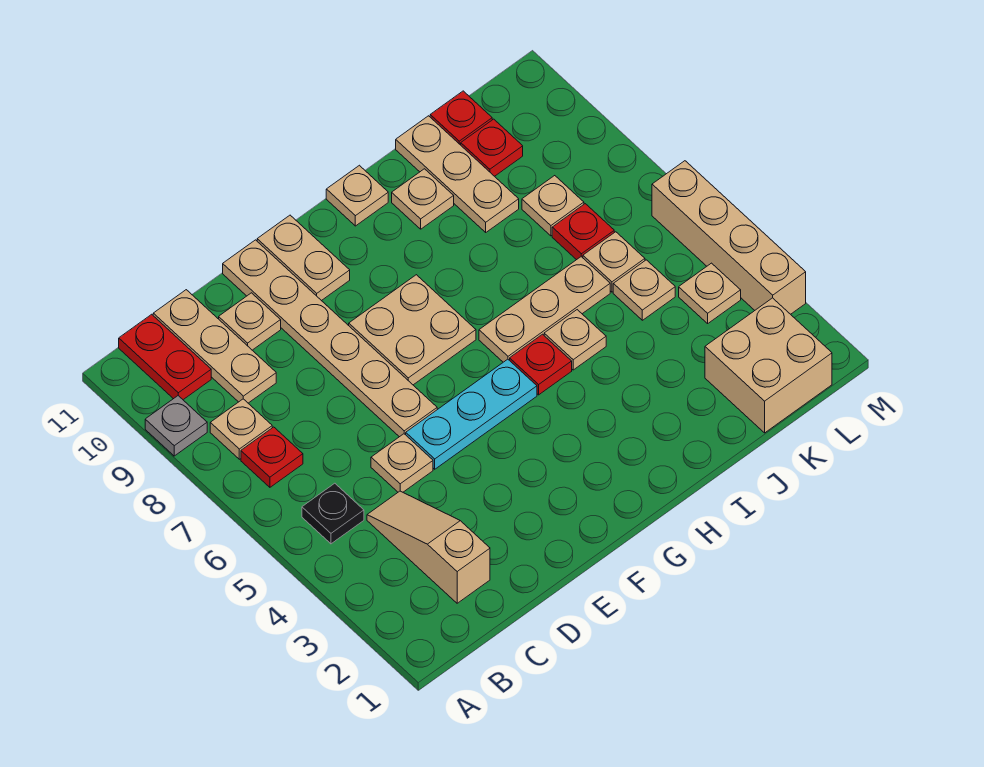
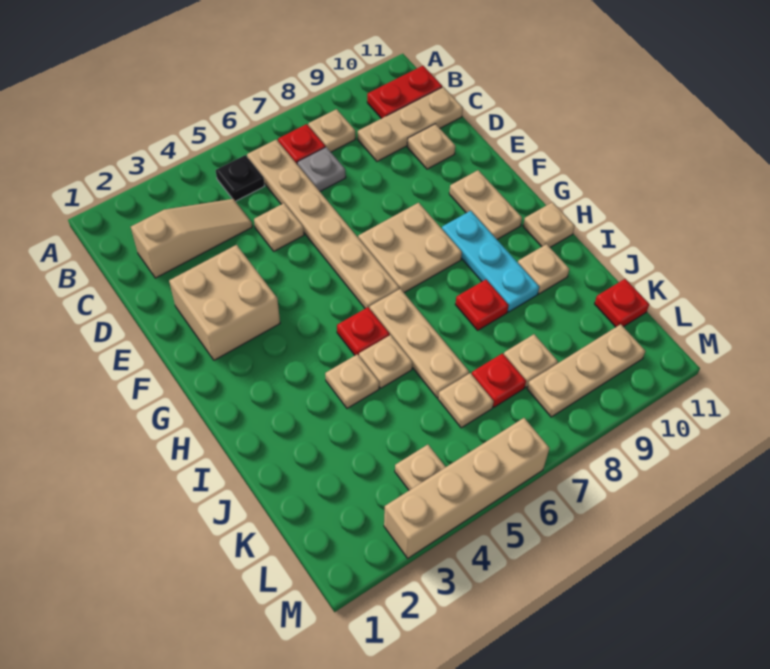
grey 1x1 plate [145,396,207,456] -> grey 1x1 plate moved to [297,147,346,191]
cyan 1x3 plate [406,359,537,469] -> cyan 1x3 plate moved to [442,211,539,312]
tan 1x6 plate [223,240,437,437] -> tan 1x6 plate turned to [247,140,399,309]
tan 1x2 plate [257,215,350,301] -> tan 1x2 plate turned to [449,170,522,239]
tan 1x3 plate [396,116,519,232] -> tan 1x3 plate moved to [527,324,645,417]
tan 2x2 brick [705,298,832,433] -> tan 2x2 brick moved to [169,245,280,360]
tan 1x1 plate [613,260,675,320] -> tan 1x1 plate moved to [325,354,379,408]
red 1x1 plate [461,119,523,176] -> red 1x1 plate moved to [455,280,509,330]

